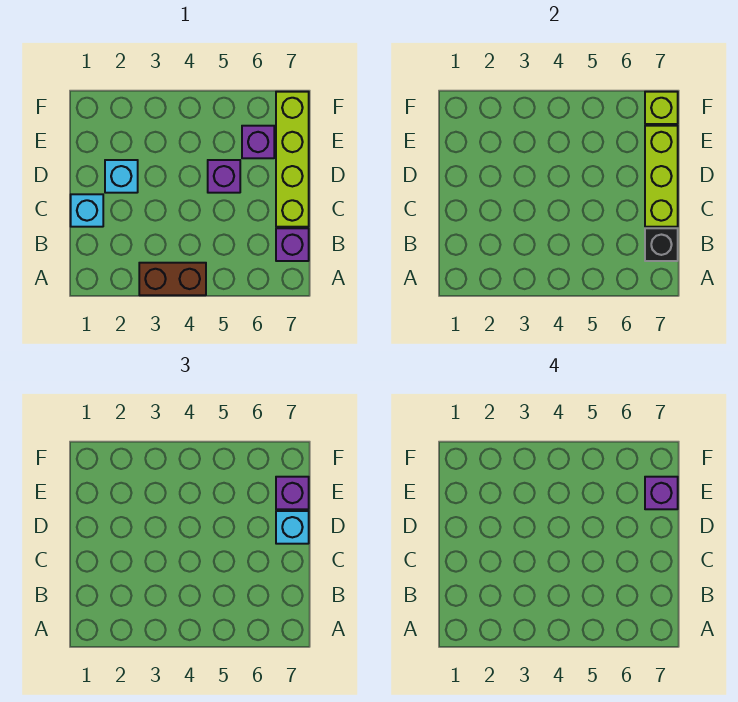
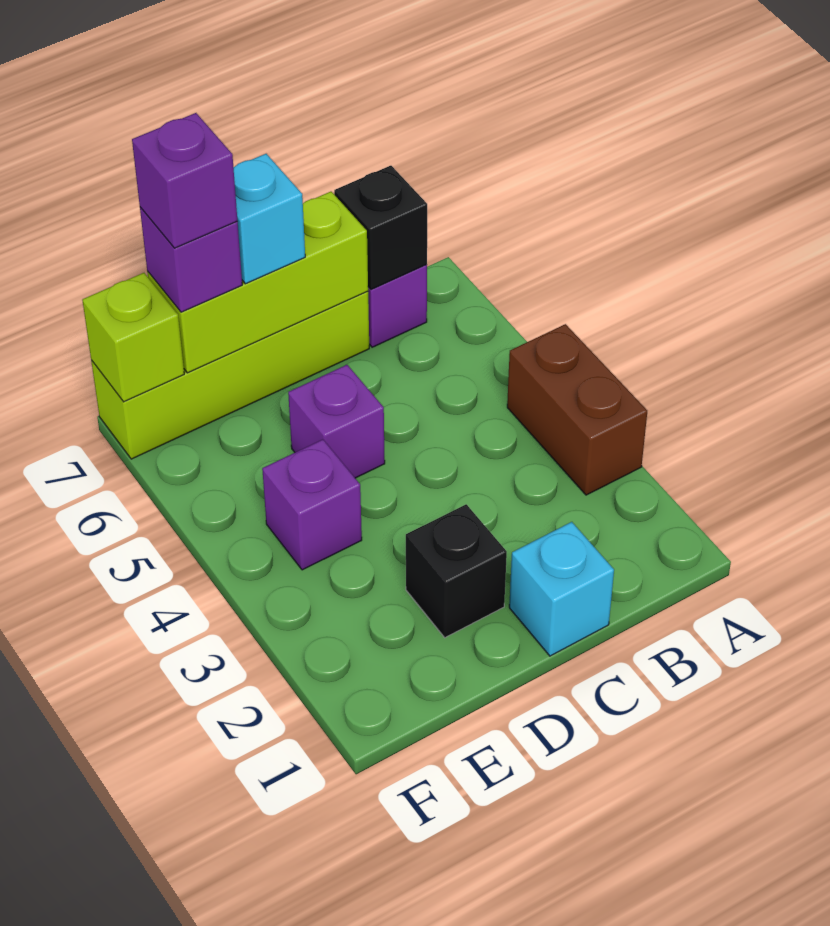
cyan 1x1 brick [105,160,138,193] -> black 1x1 brick [406,504,507,638]
purple 1x1 brick [242,126,274,158] -> purple 1x1 brick moved to [262,440,362,570]

